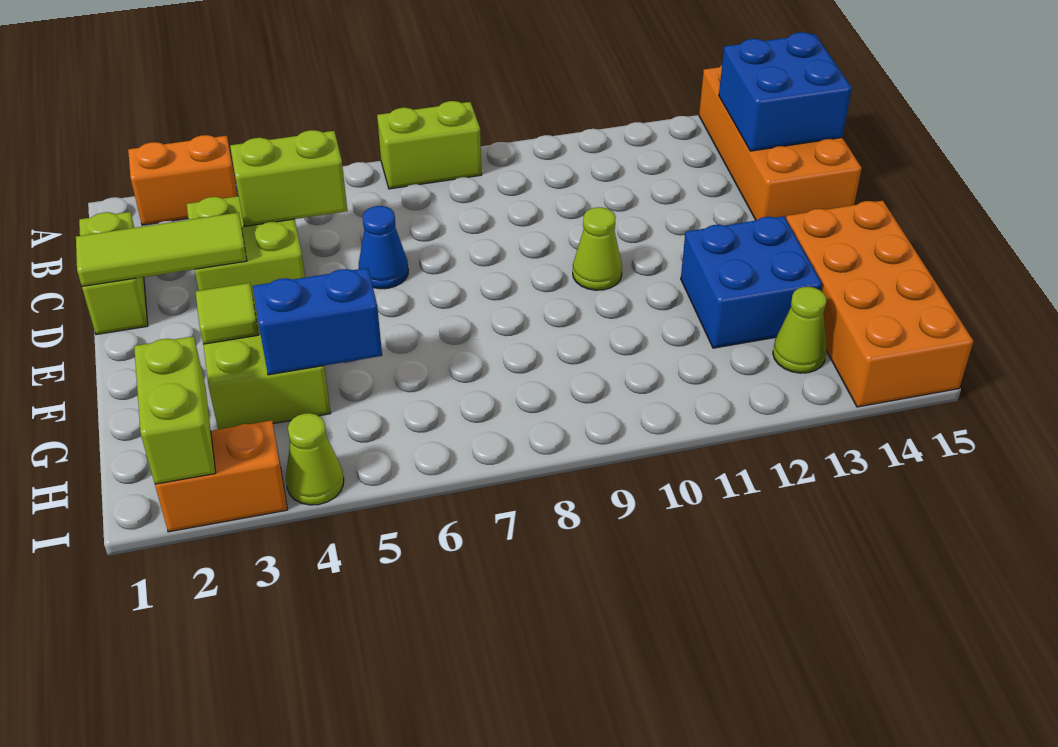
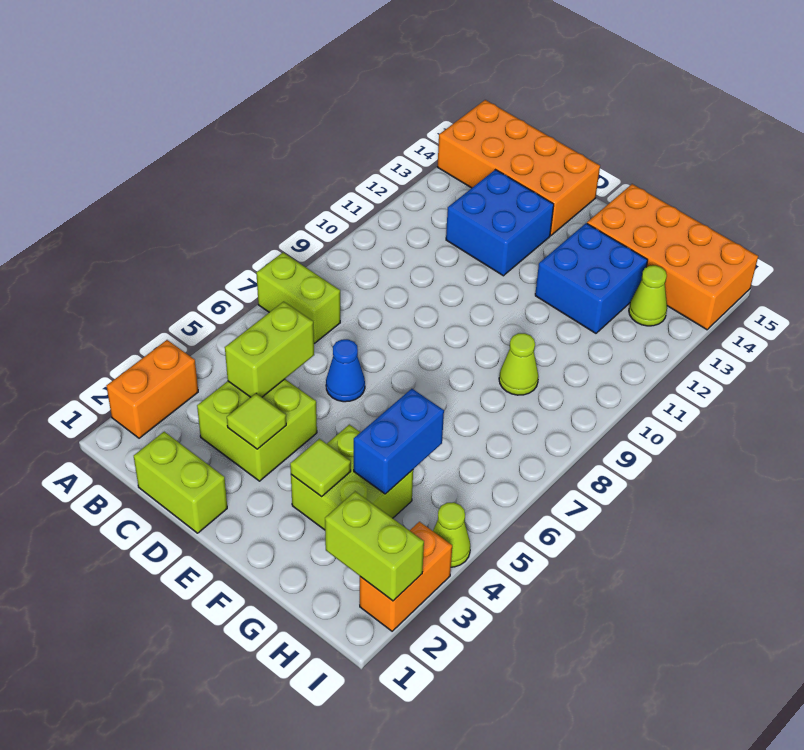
lime 1x2 brick [377,101,482,189] -> lime 1x2 brick turned to [256,253,340,343]
blue 2x2 brick [719,32,852,151] -> blue 2x2 brick moved to [446,170,554,276]
lime 1x3 tile [76,212,247,286] -> lime 1x1 tile [227,393,286,449]
lime 1x1 cone [573,207,622,290] -> lime 1x1 cone moved to [499,333,538,395]

